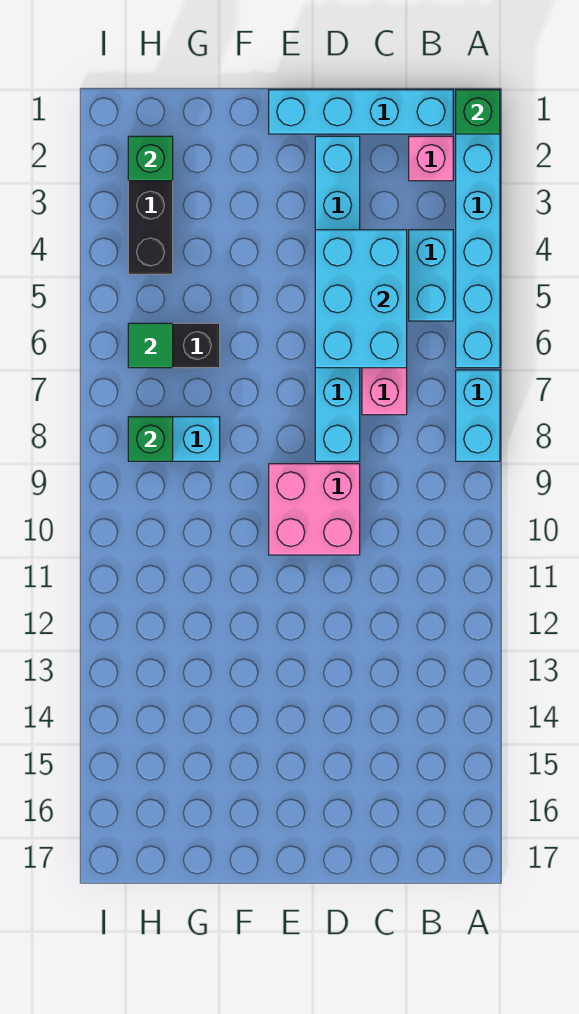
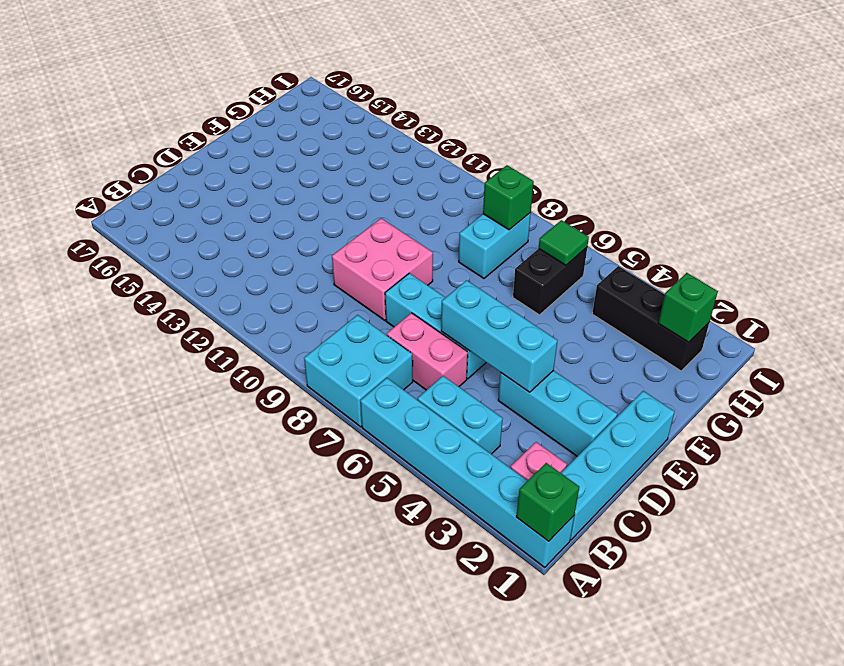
cyan 1x2 brick [456,370,500,461] -> cyan 2x2 brick [304,315,413,427]
cyan 2x3 brick [315,230,407,368] -> cyan 1x3 brick [441,280,557,392]

